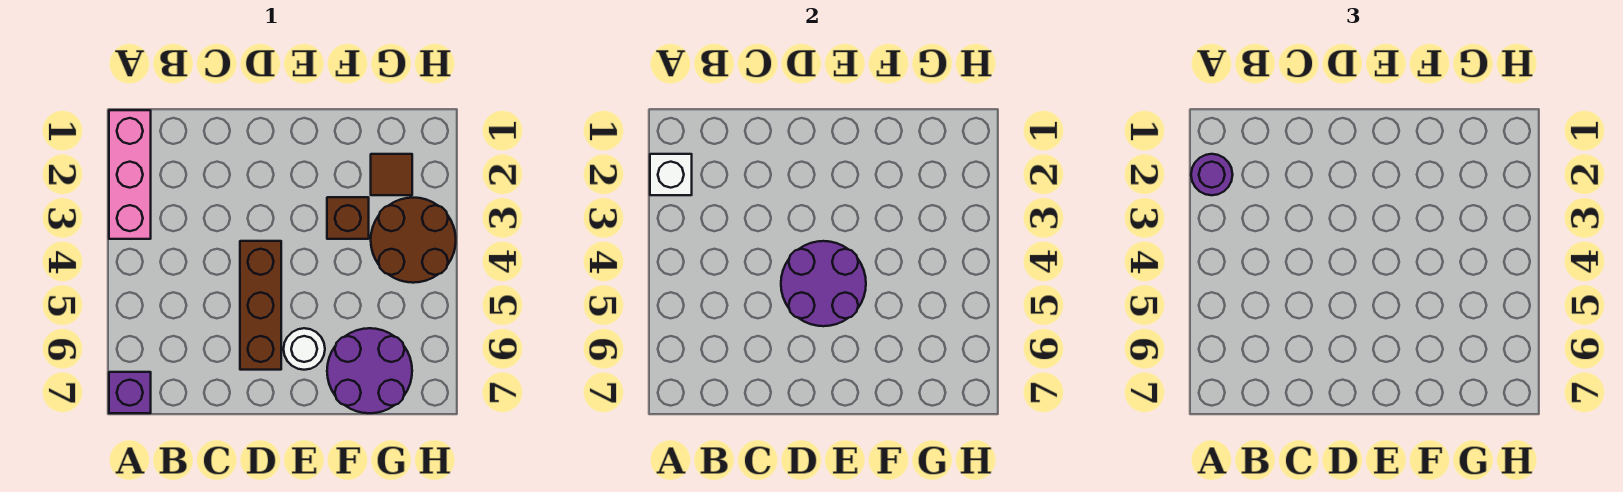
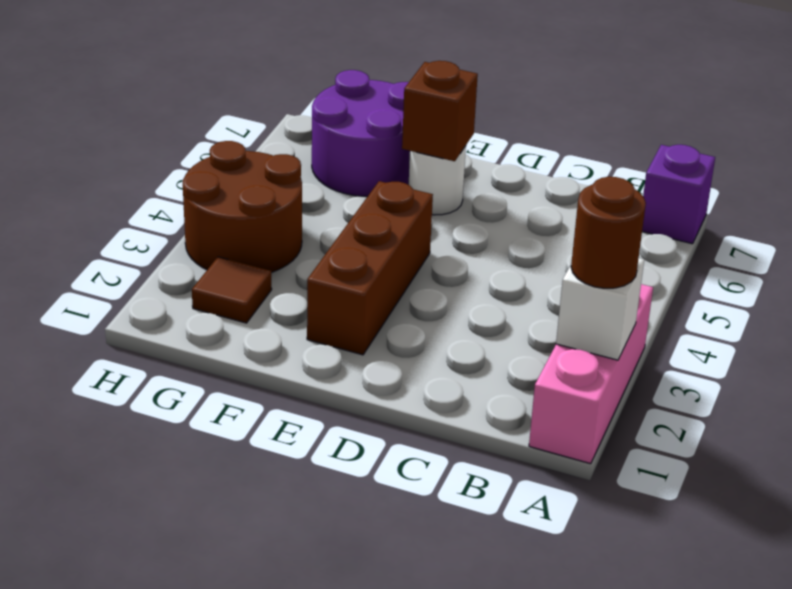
purple 1x1 round brick [1191,154,1233,195] -> brown 1x1 round brick [571,177,646,288]
brown 1x3 brick [240,241,281,370] -> brown 1x3 brick moved to [307,181,433,355]
purple 2x2 round brick [781,241,866,326] -> none
brown 1x1 brick [327,197,369,239] -> brown 1x1 brick moved to [402,61,478,161]

